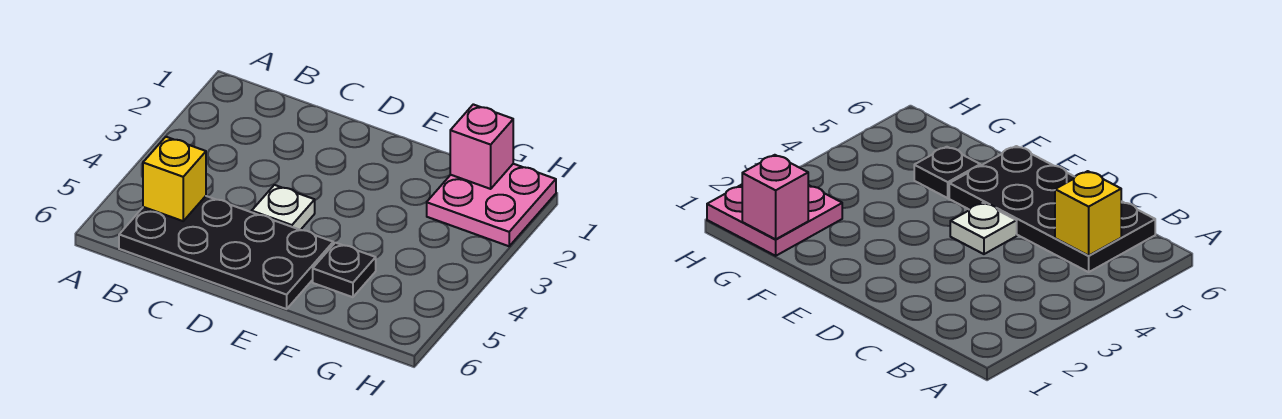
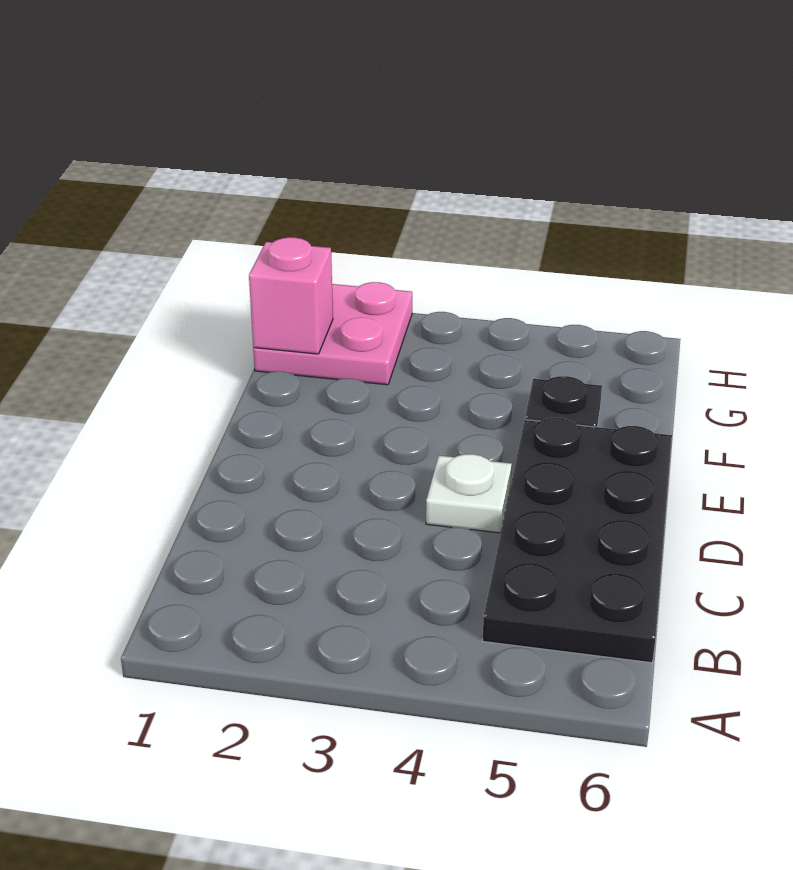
yellow 1x1 brick [143,137,206,221] -> none

